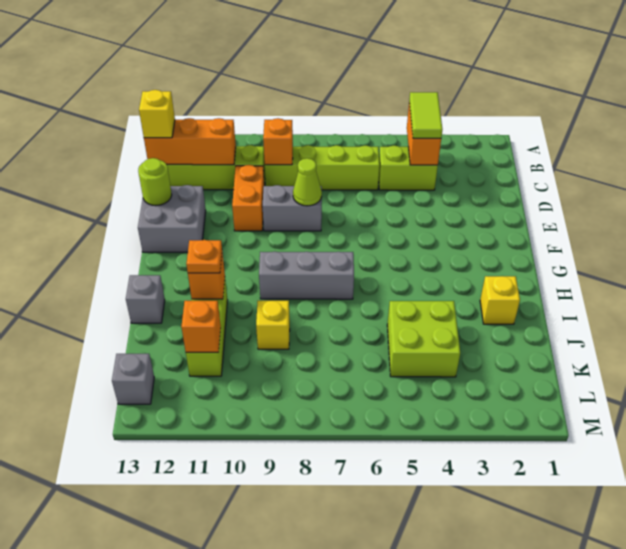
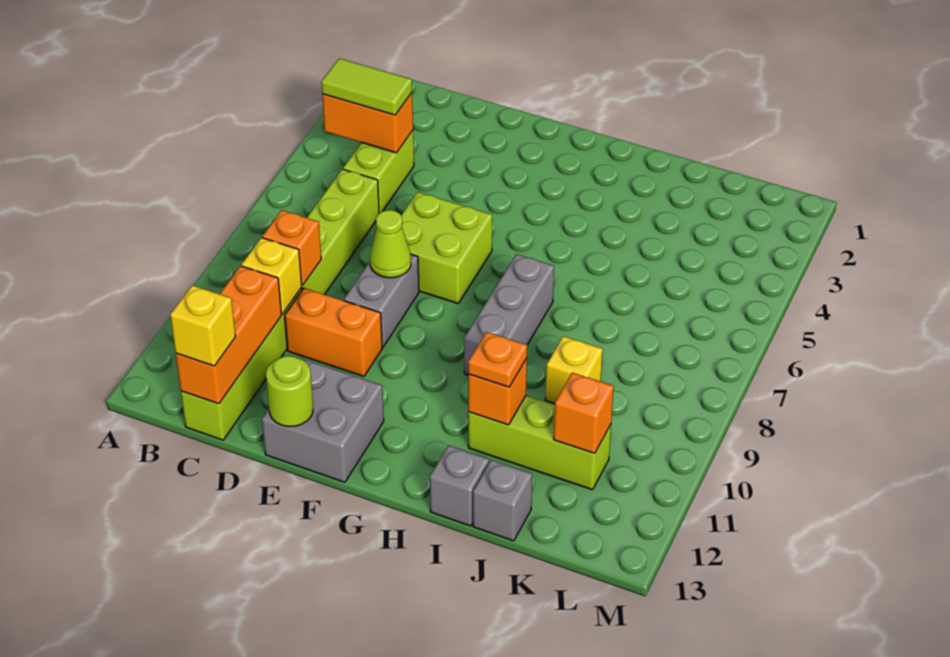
yellow 1x1 brick [480,276,520,324] -> yellow 1x1 brick moved to [242,238,302,314]
lime 2x2 brick [387,301,460,377] -> lime 2x2 brick moved to [401,192,492,304]
grey 1x1 brick [112,354,154,404] -> grey 1x1 brick moved to [473,460,532,541]

